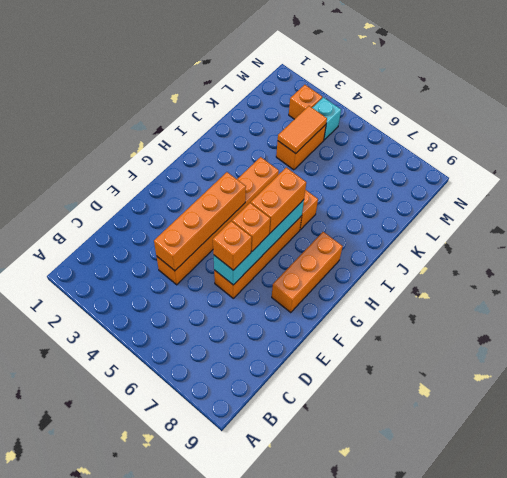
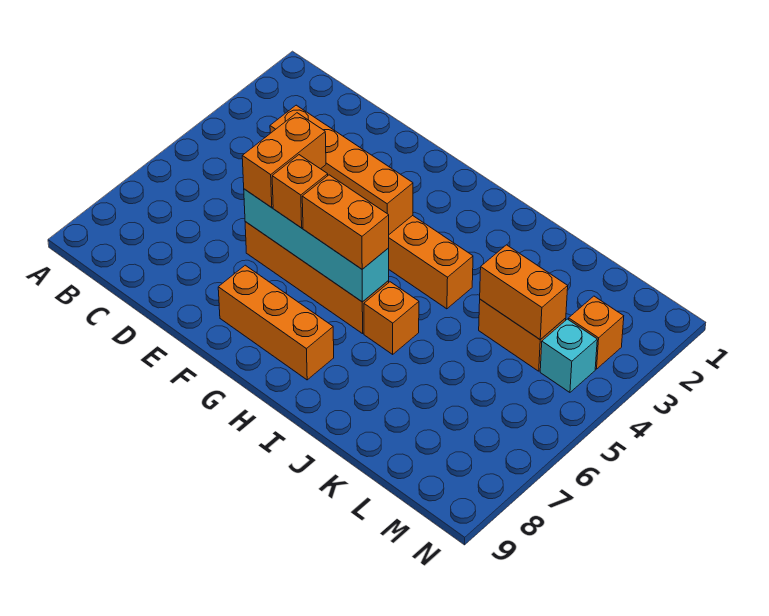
orange 1x1 brick [213,221,252,270] -> orange 1x2 brick [242,113,326,208]
orange 1x2 tile [278,106,327,153] -> orange 1x2 brick [480,245,568,340]

